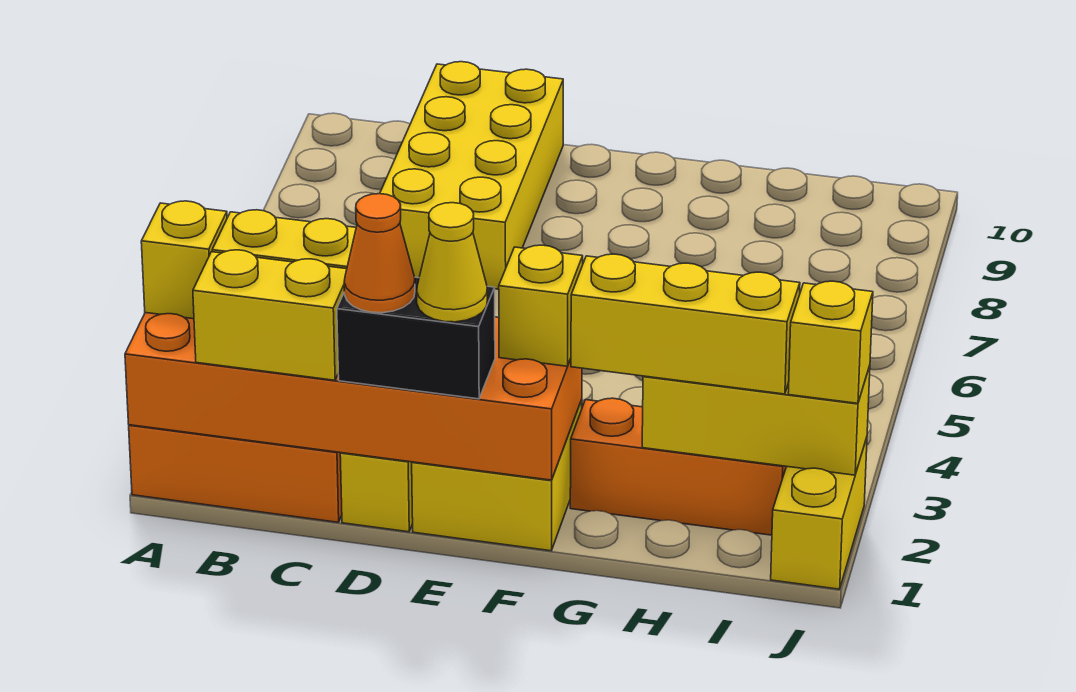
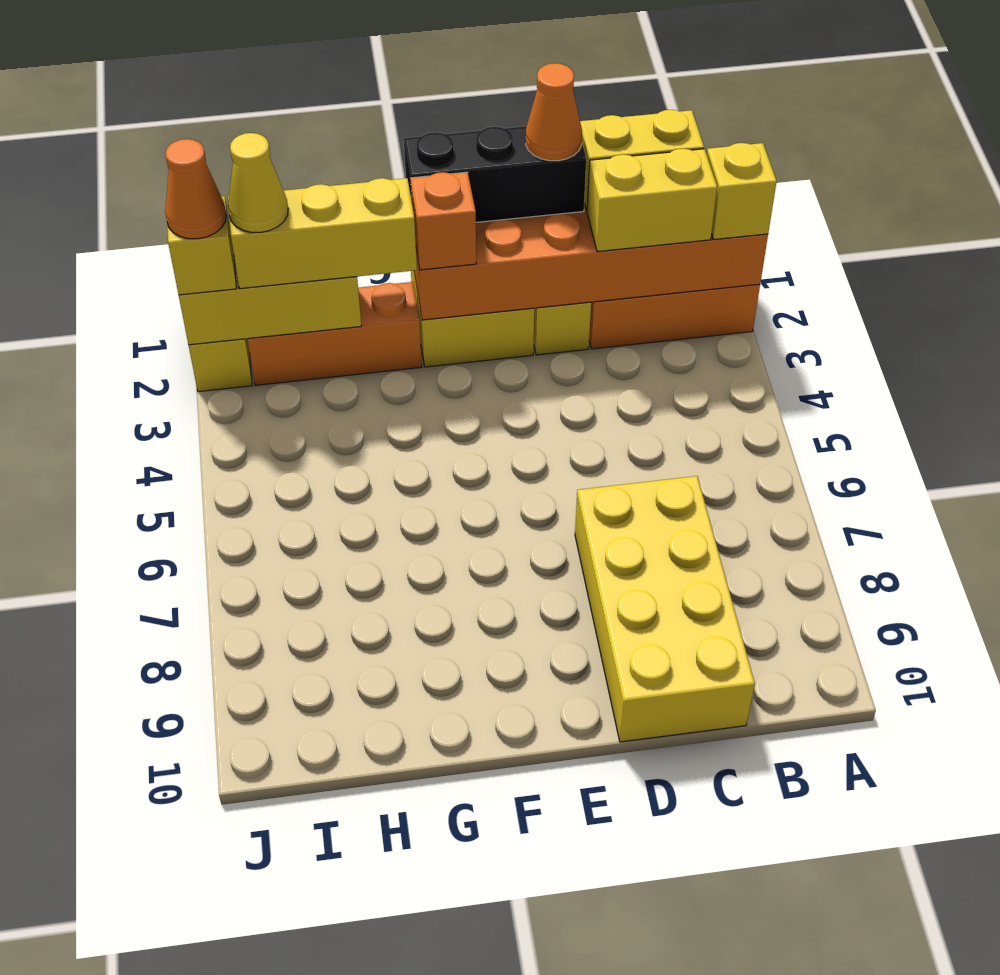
black 1x2 brick [337,277,495,399] -> black 1x3 brick [404,126,586,222]
yellow 1x1 cone [417,203,487,322] -> yellow 1x1 cone moved to [228,133,288,232]
yellow 1x1 brick [499,245,583,366] -> orange 1x1 brick [410,172,476,270]
none -> orange 1x1 cone [165,139,226,239]

